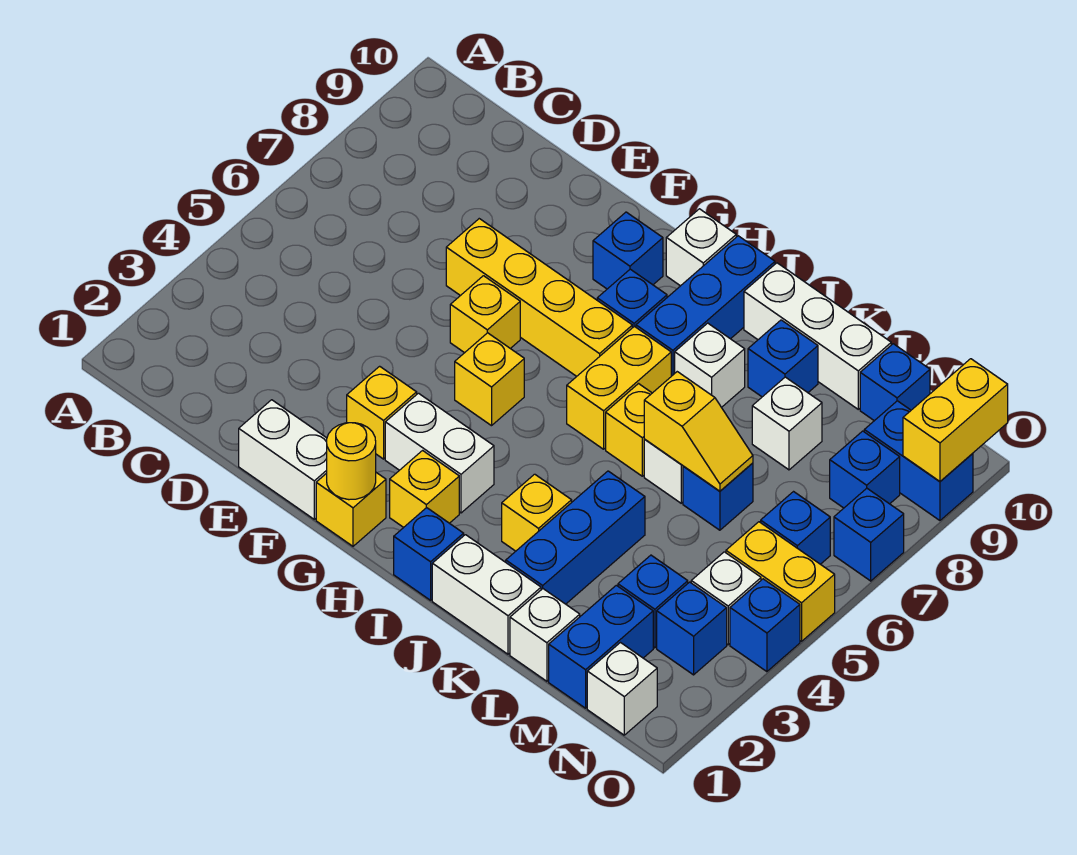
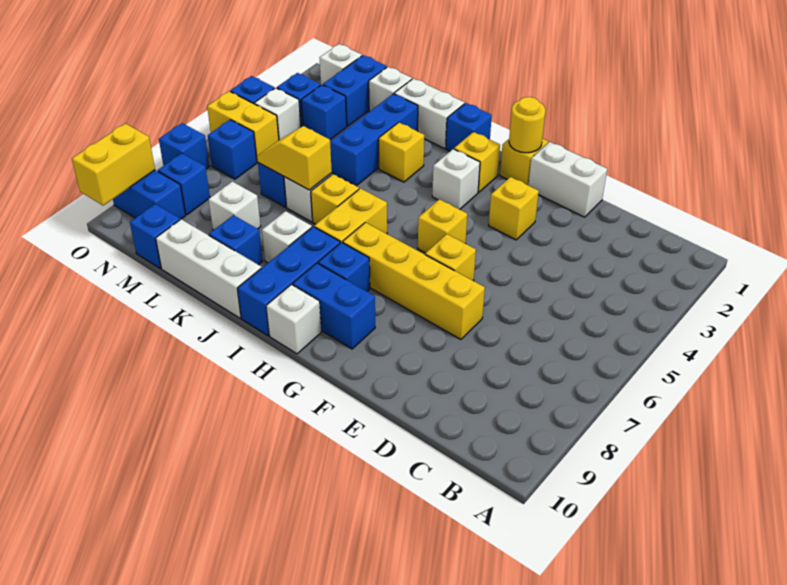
white 1x2 brick [385,393,494,513] -> white 1x1 brick [432,149,480,209]
blue 1x1 brick [593,212,663,289] -> blue 1x2 brick [293,263,375,349]

